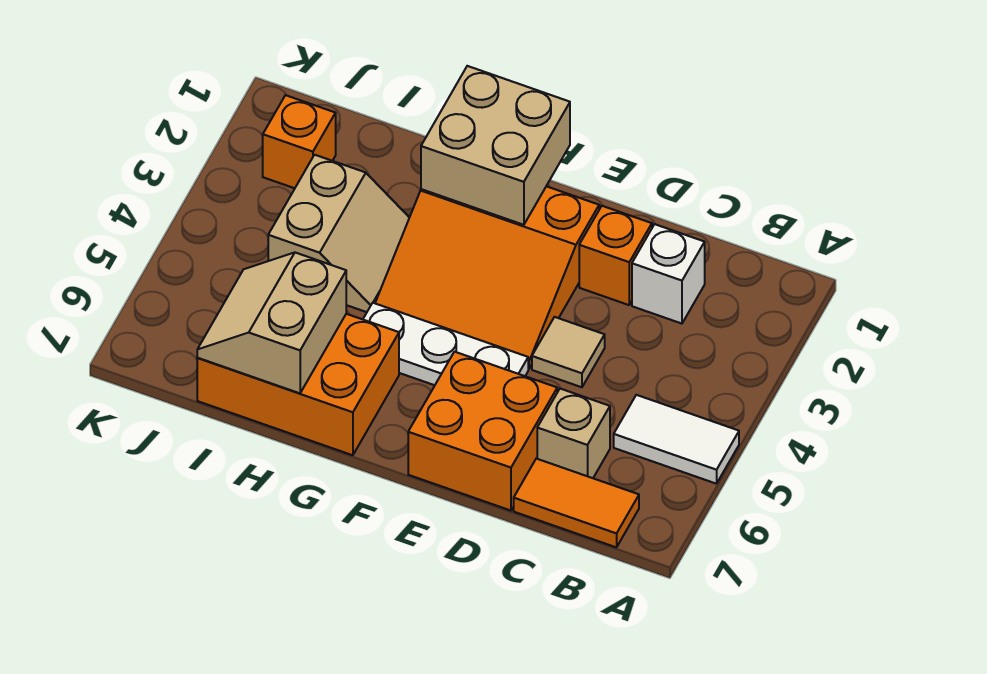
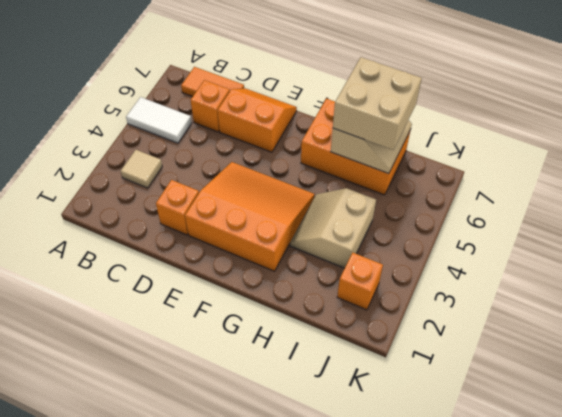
white 1x1 brick [632,224,705,324] -> none
tan 1x1 brick [537,389,610,478] -> orange 1x1 brick [191,80,230,132]
tan 1x1 tile [532,317,605,387] -> tan 1x1 tile moved to [121,150,162,188]
orange 2x2 brick [408,352,557,511] -> orange 2x2 slope [218,88,297,152]
white 1x3 plate [363,303,528,385] -> none
tan 2x2 brick [421,66,570,225] -> tan 2x2 brick moved to [333,57,422,150]

